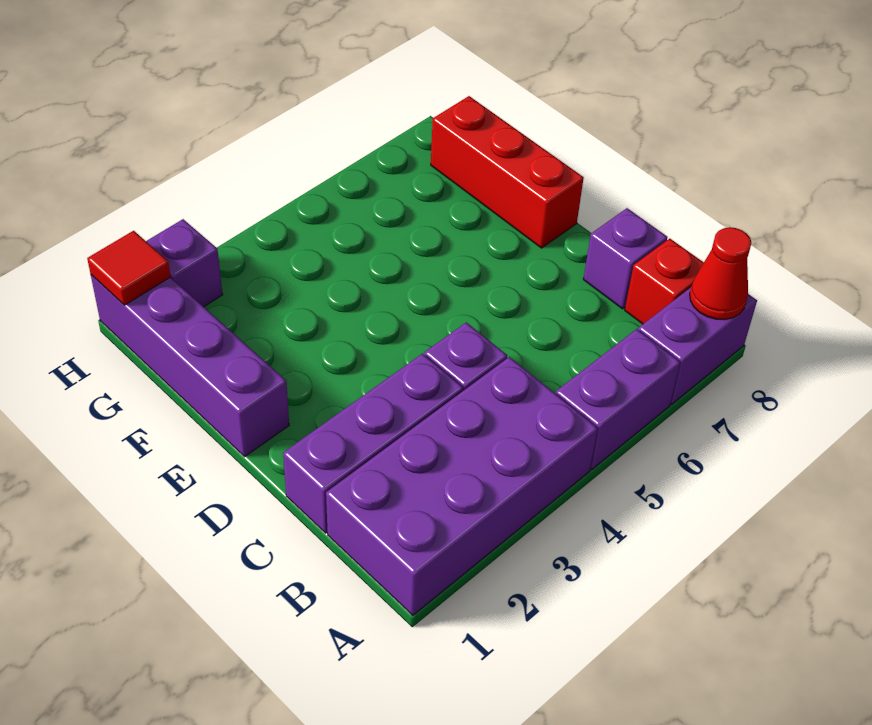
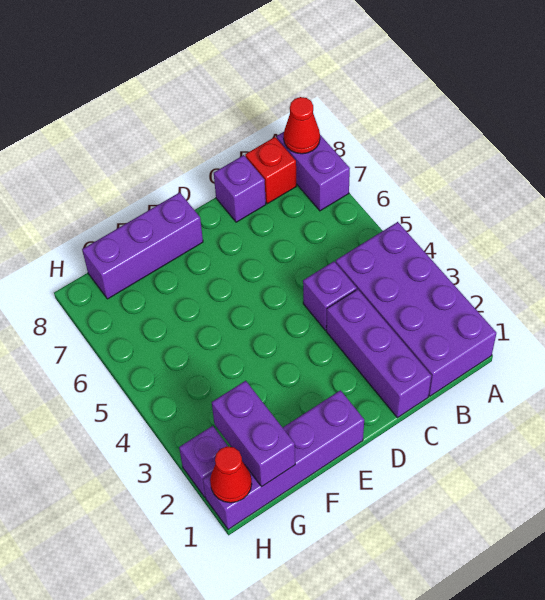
purple 1x2 brick [556,329,680,470] -> purple 1x2 brick moved to [212,381,295,486]
red 1x3 brick [431,96,584,248] -> purple 1x3 brick [82,192,203,299]
red 1x1 tile [87,231,171,305] -> red 1x1 cone [210,446,252,503]

